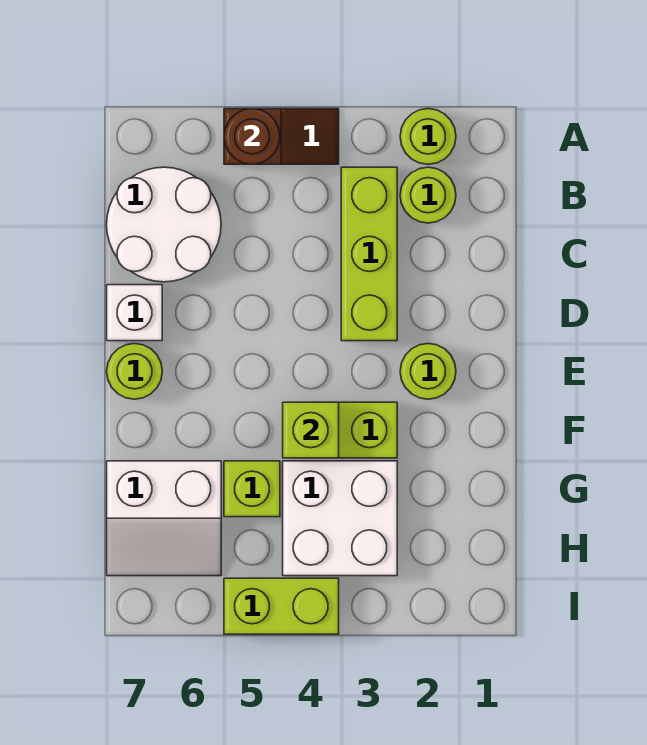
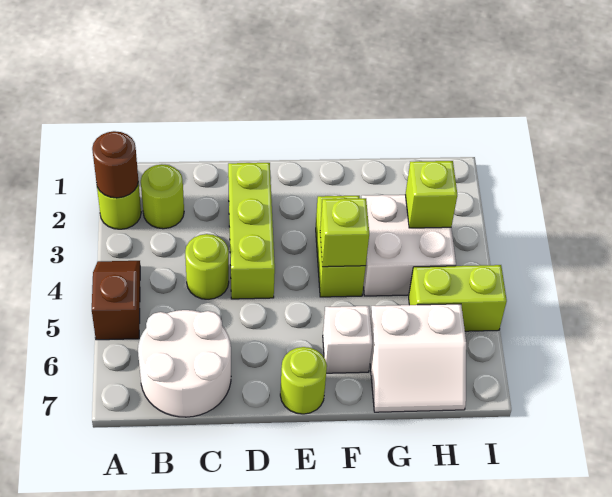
brown 1x1 round brick [224,109,280,164] -> brown 1x1 round brick moved to [92,131,138,198]
lime 1x3 brick [341,167,397,341] -> lime 1x3 brick turned to [228,163,275,299]
white 1x1 brick [107,285,162,341] -> white 1x1 brick moved to [323,306,372,373]
lime 1x1 round brick [400,344,456,399] -> lime 1x1 round brick moved to [185,234,229,299]
lime 1x1 brick [224,461,280,517] -> lime 1x1 brick moved to [405,161,457,228]
white 2x2 slope [107,461,221,576] -> white 2x2 slope turned to [370,304,466,412]
lime 1x2 brick [224,578,339,634] -> lime 1x2 brick turned to [409,265,507,331]

